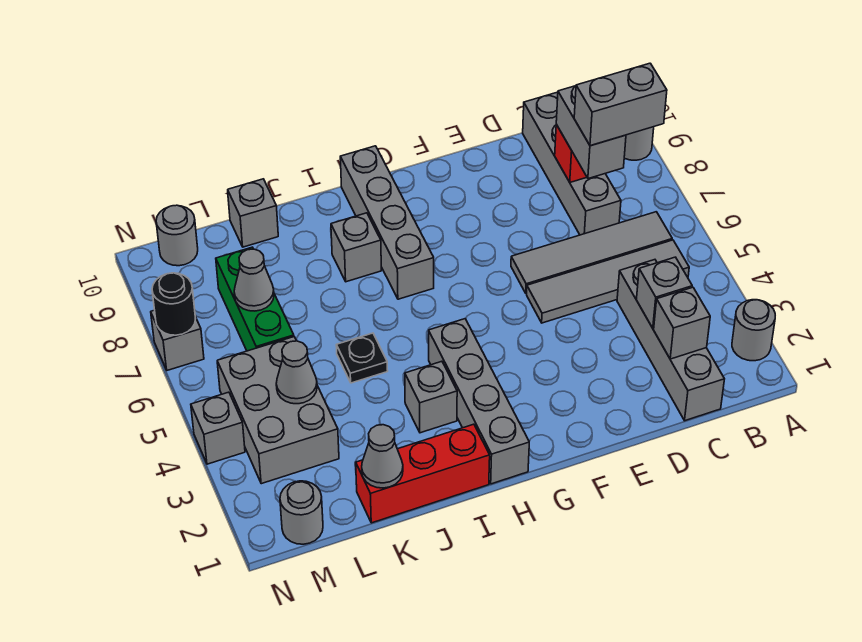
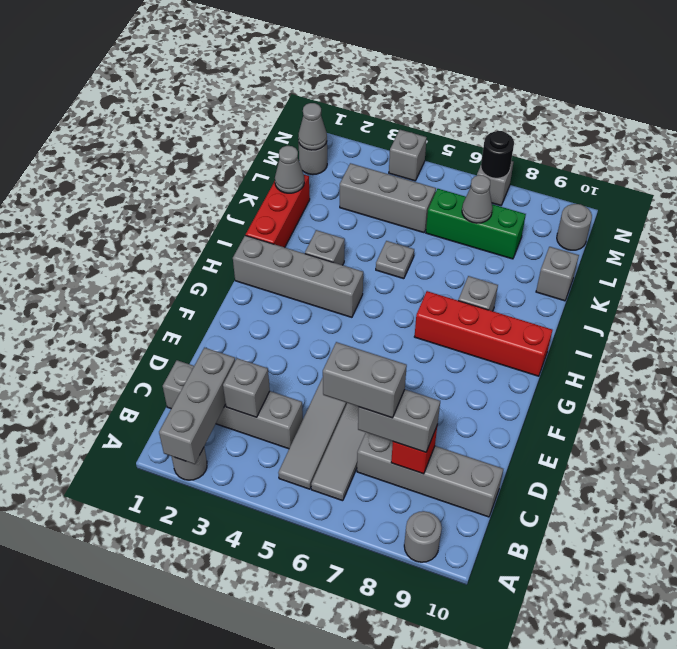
grey 1x2 brick [574,63,667,146] -> grey 1x2 brick turned to [323,342,407,418]
grey 1x1 brick [654,287,710,359] -> grey 1x3 brick [159,348,235,464]
grey 1x4 brick [340,146,434,299] -> red 1x4 brick [414,291,552,376]
black 1x1 plate [336,333,388,383] -> grey 1x1 plate [376,241,414,279]
grey 2x3 brick [217,337,339,484] -> grey 1x3 brick [340,163,436,233]
grey 1x1 cone [276,341,317,404] -> grey 1x1 cone moved to [298,103,327,150]

